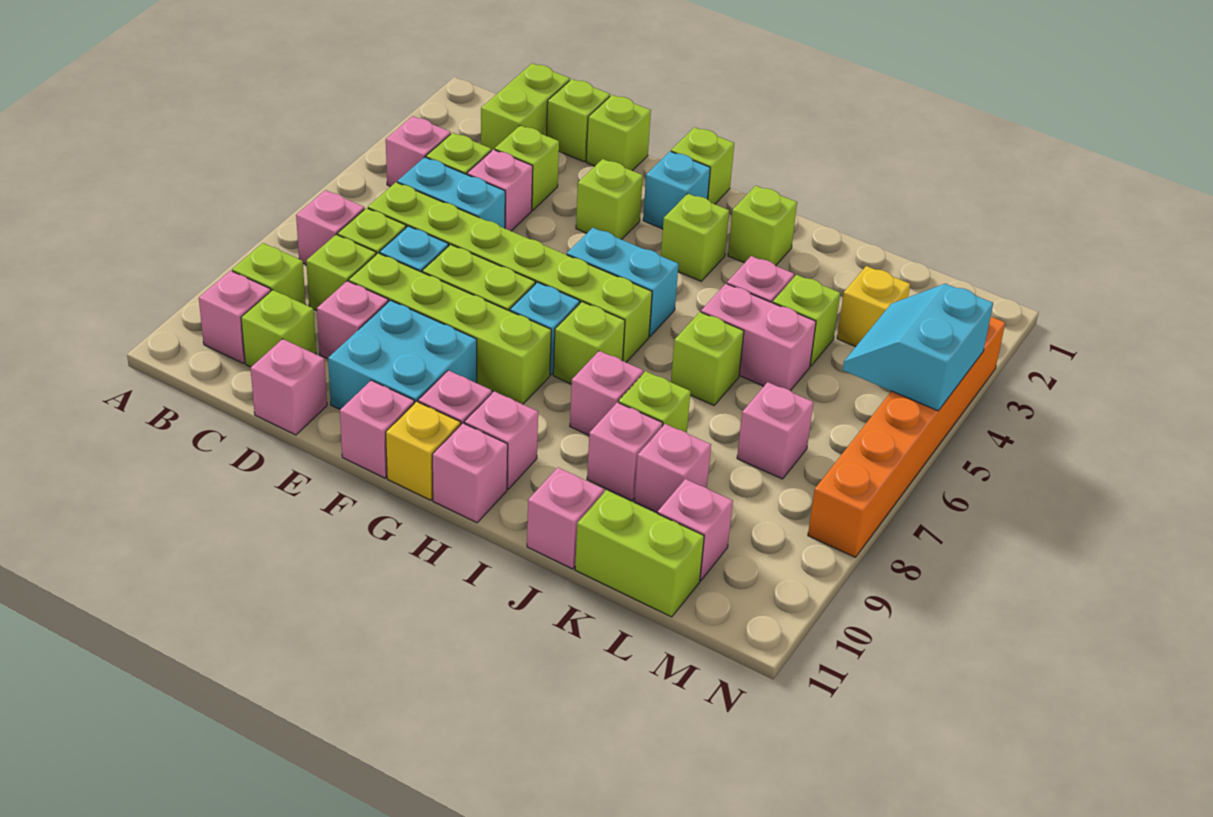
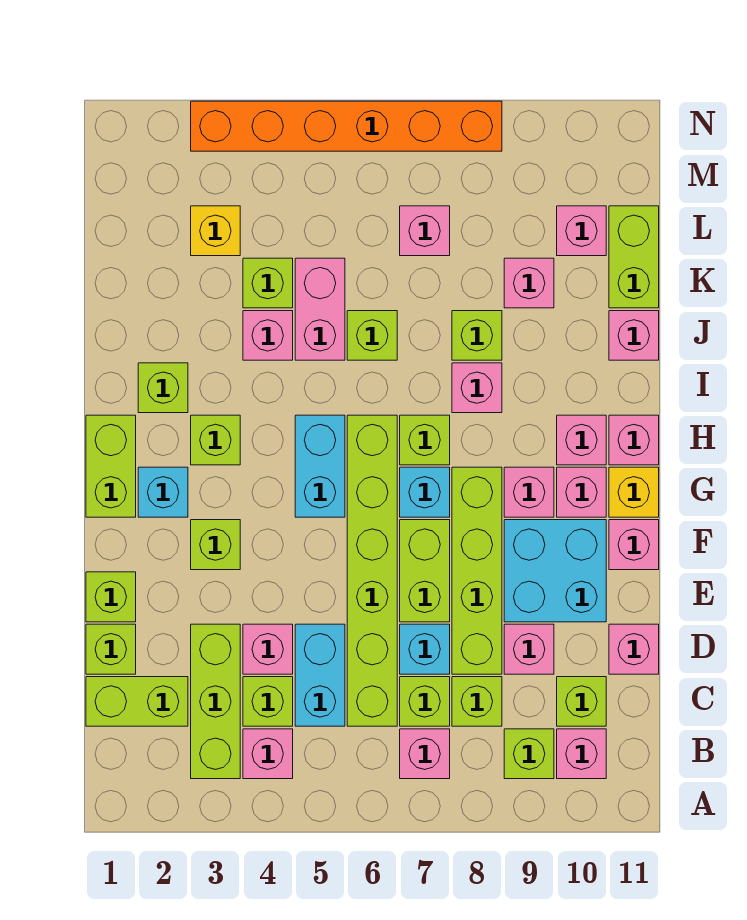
lime 1x1 brick [495,125,559,210] -> lime 1x3 brick [191,624,240,779]
lime 1x1 brick [671,127,734,204] -> lime 1x2 brick [86,415,136,517]
pink 1x1 brick [587,402,663,501] -> pink 1x1 brick moved to [504,467,554,517]
cyan 2x2 slope [843,284,993,411] -> none

